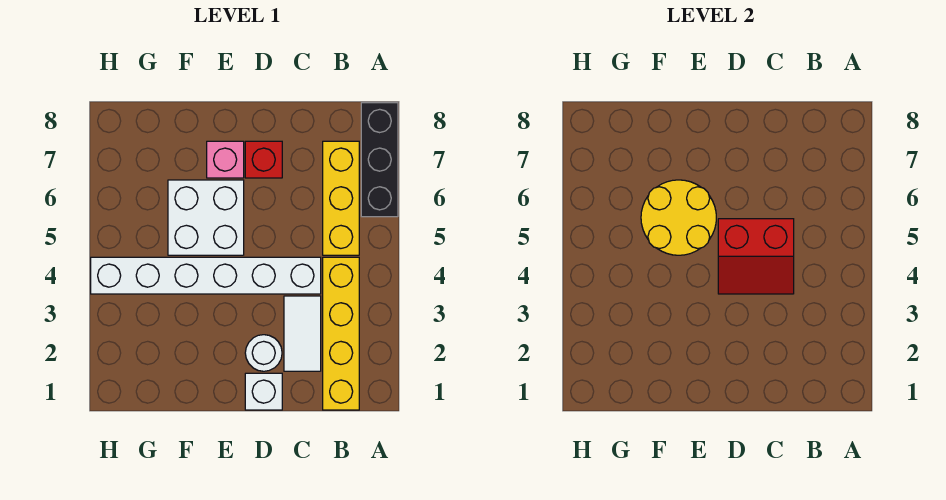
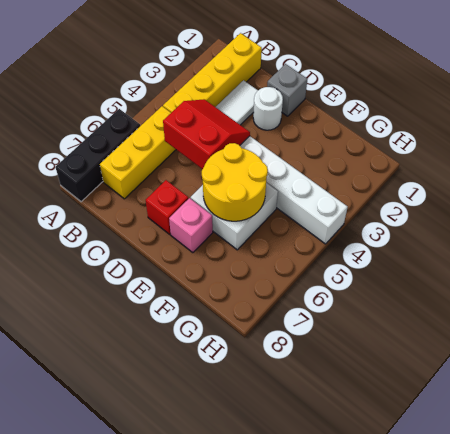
white 1x1 brick [245,373,282,410] -> grey 1x1 brick [267,64,307,116]

